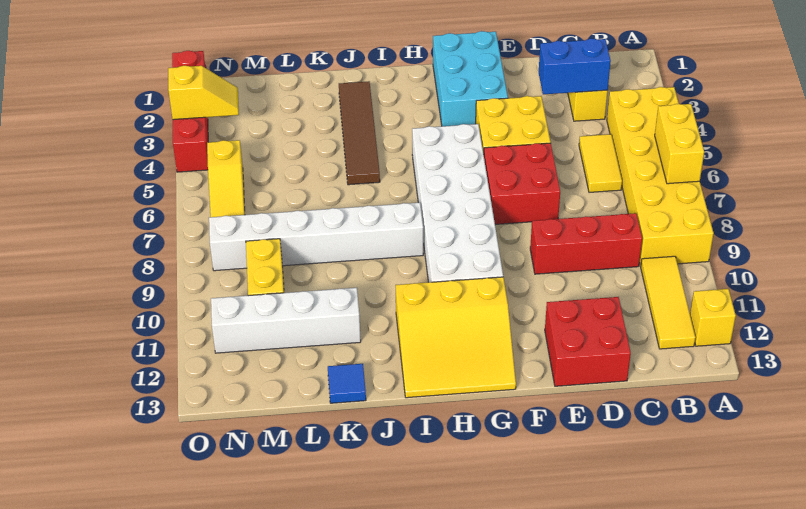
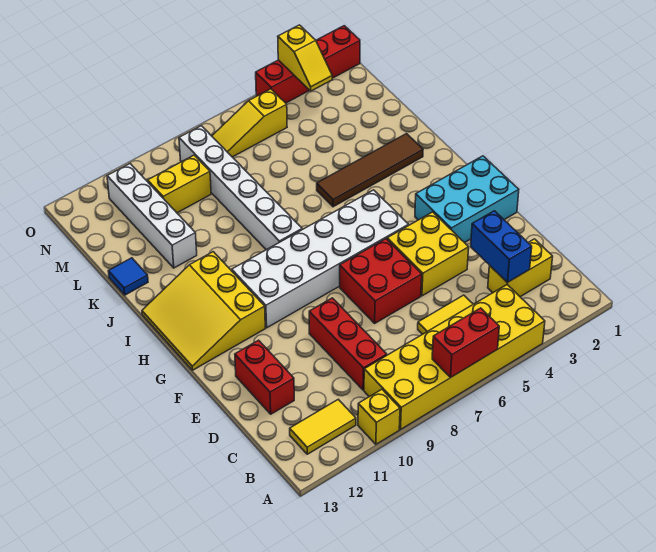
yellow 1x2 brick [655,104,704,184] -> red 1x2 brick [432,308,499,377]
yellow 1x1 brick [690,289,736,346] -> yellow 1x1 brick moved to [358,389,400,444]
yellow 1x3 tile [641,256,696,349] -> yellow 1x2 tile [290,399,356,454]
red 2x2 brick [545,297,631,386] -> red 1x2 brick [235,340,294,414]

